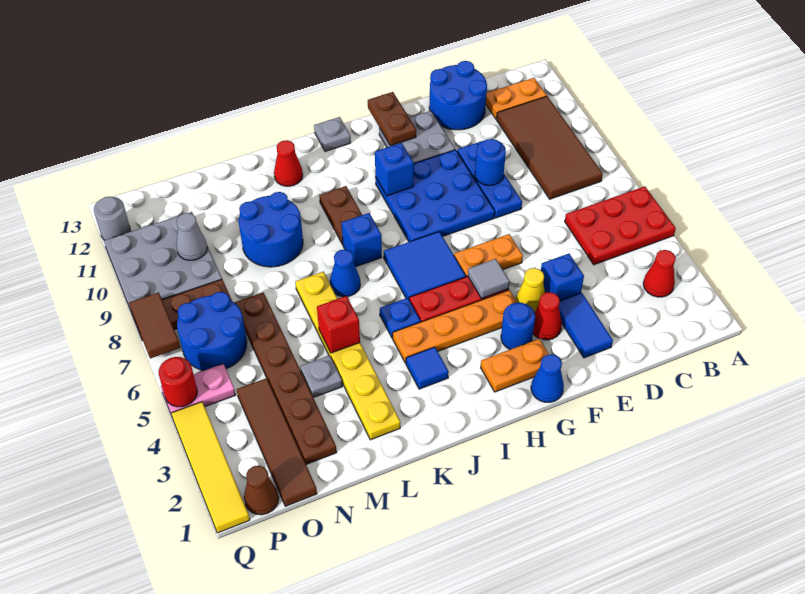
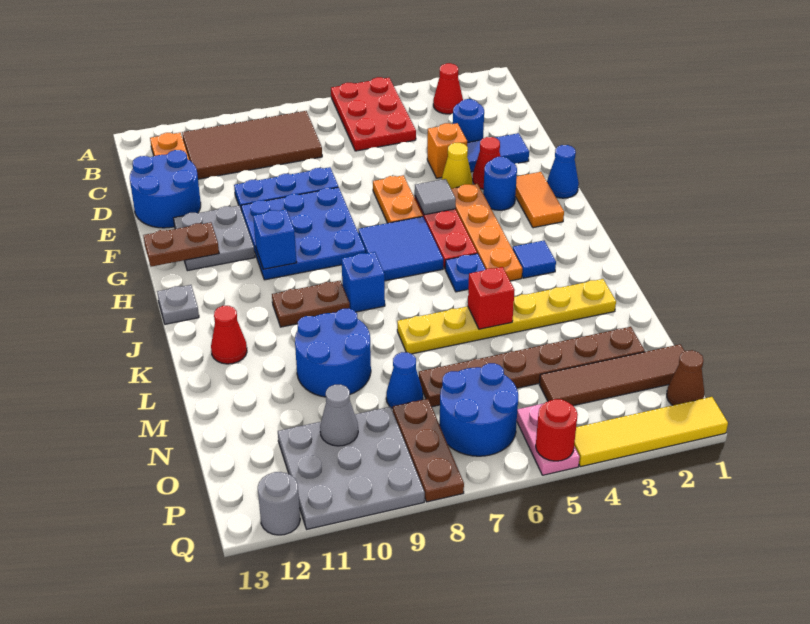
blue 1x1 brick [541,254,584,301] -> orange 1x1 brick [427,123,467,178]
blue 1x1 round brick [475,139,506,185] -> blue 1x1 round brick moved to [453,99,484,142]
orange 1x2 plate [481,339,549,392] -> orange 1x2 tile [515,172,564,228]
blue 1x1 cone [330,250,360,297] -> blue 1x1 cone moved to [386,352,423,409]
grey 1x1 plate [300,355,342,398] -> none
brown 1x2 tile [129,292,180,358] -> none

